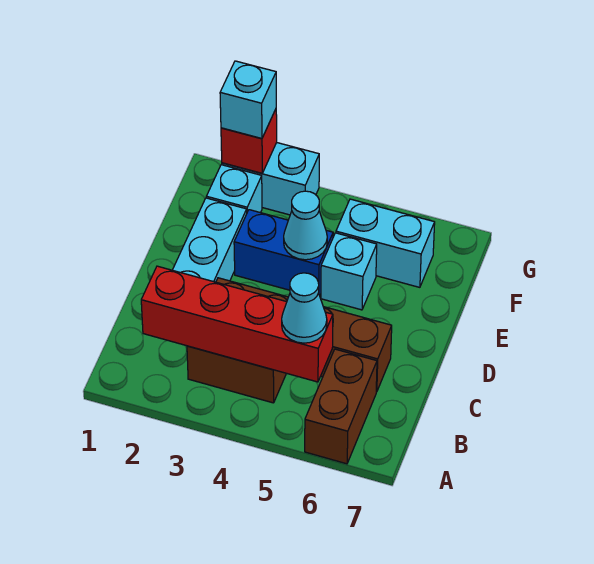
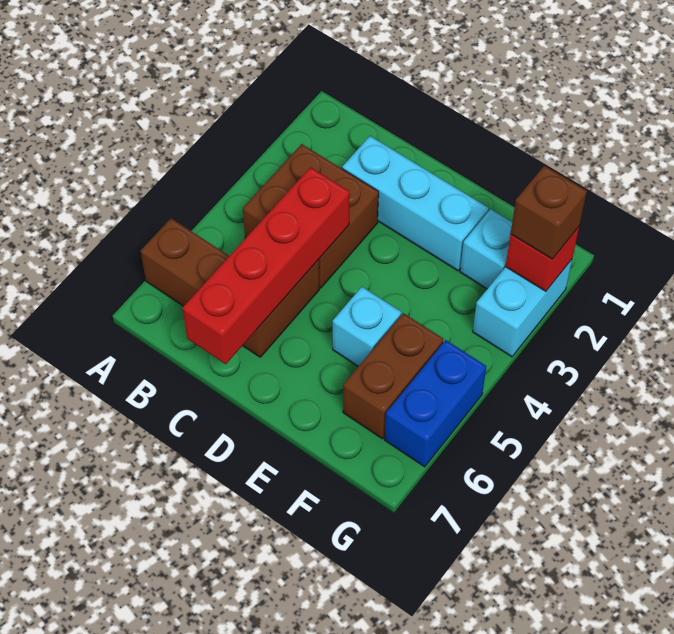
red 1x4 brick [141,266,333,382] -> red 1x4 brick moved to [183,167,350,364]
cyan 1x1 cone [282,273,327,343] -> none
blue 1x2 brick [234,210,333,296] -> blue 1x2 brick moved to [385,340,486,467]
cyan 1x1 cone [284,191,327,260] -> none
cyan 1x2 brick [336,199,435,287] -> brown 1x2 brick [343,313,444,439]
cyan 1x1 brick [220,61,276,139] -> brown 1x1 brick [511,166,587,259]

